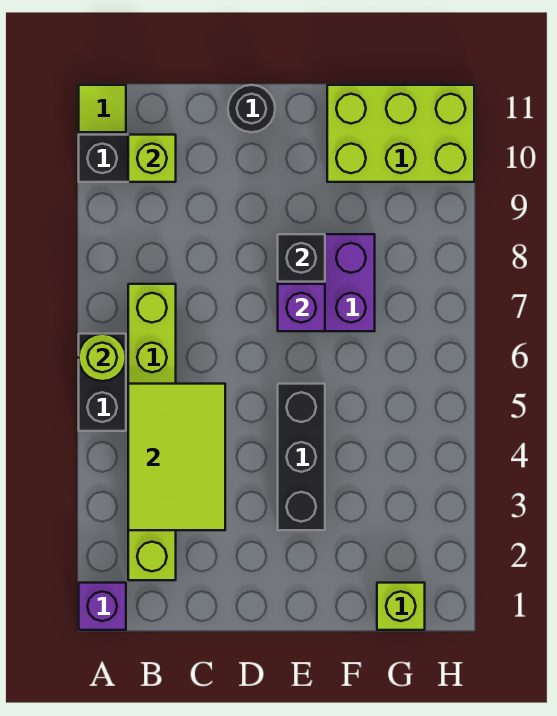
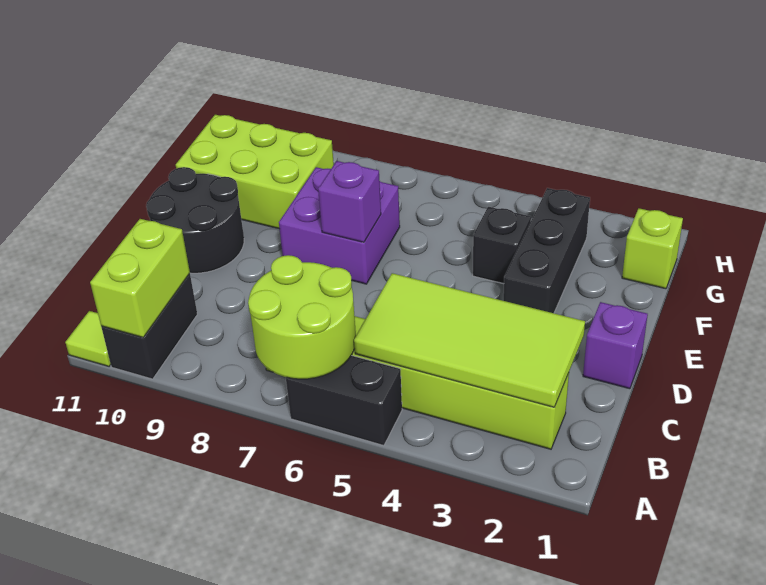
purple 1x1 brick [79,583,126,630] -> purple 1x1 brick moved to [583,302,648,389]
lime 1x1 round brick [79,334,126,381] -> lime 2x2 round brick [248,255,356,379]
lime 2x3 tile [128,384,225,530] -> lime 2x4 tile [354,273,585,407]
lime 1x1 brick [128,135,176,182] -> lime 1x2 brick [90,219,190,338]
black 1x1 round brick [228,85,275,132] -> black 2x2 round brick [146,167,244,273]
black 1x3 brick [278,384,325,530] -> black 1x3 brick turned to [503,188,590,313]
black 1x1 brick [278,234,325,282] -> black 1x1 brick moved to [473,207,531,284]
lime 2x3 brick [327,85,474,182] -> lime 2x3 brick turned to [176,115,334,229]

